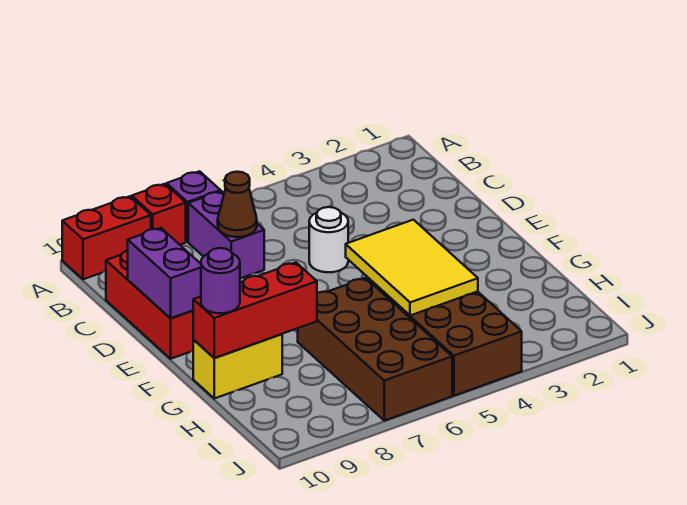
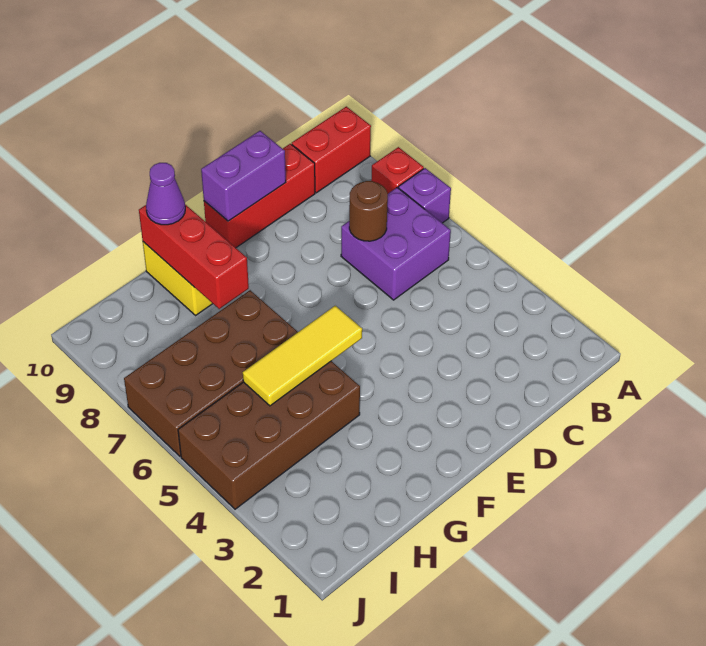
red 1x2 brick [62,196,151,279] -> red 1x2 brick turned to [292,106,371,193]
purple 1x2 brick [188,191,264,278] -> purple 2x2 brick [341,188,451,300]
brown 1x1 cone [218,172,257,237] -> brown 1x1 round brick [349,181,388,241]
white 1x1 round brick [309,207,348,272] -> none
yellow 2x3 tile [346,220,478,316] -> yellow 1x3 tile [243,306,362,406]
purple 1x1 round brick [201,248,240,313] -> purple 1x1 cone [146,163,185,225]

